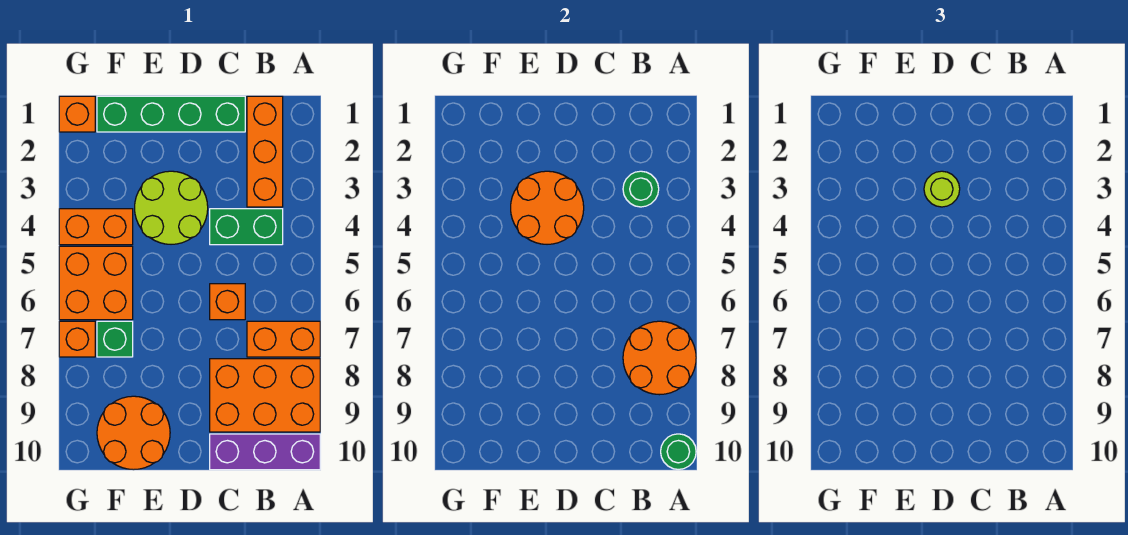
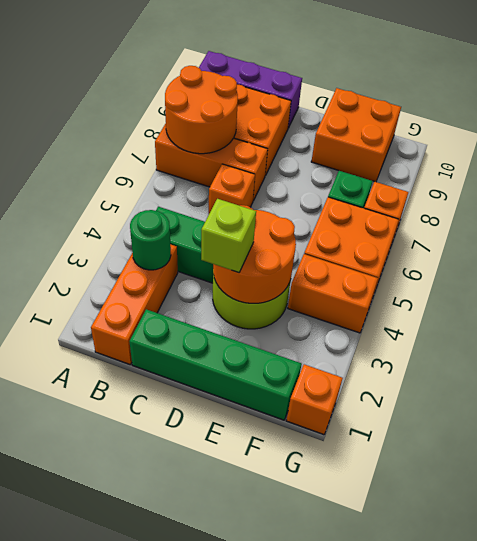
orange 1x2 brick [247,321,320,357] -> orange 1x3 brick [155,124,268,201]
green 1x1 round brick [661,434,696,470] -> none
lime 1x1 round brick [924,171,960,207] -> lime 1x1 brick [201,199,256,273]
orange 2x2 round brick [97,396,170,470] -> orange 2x2 brick [311,88,401,182]

